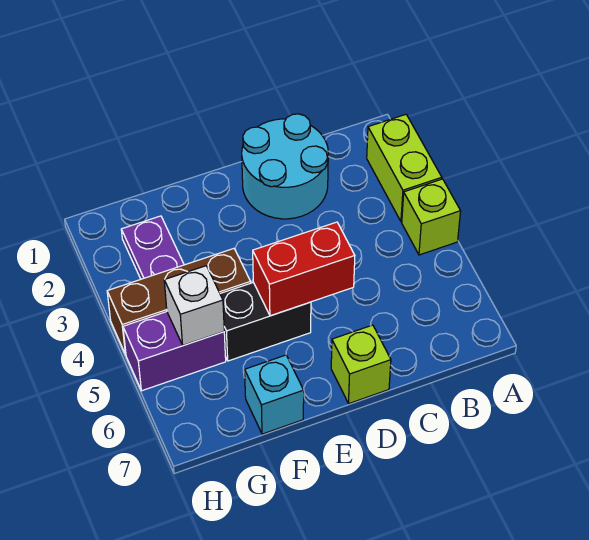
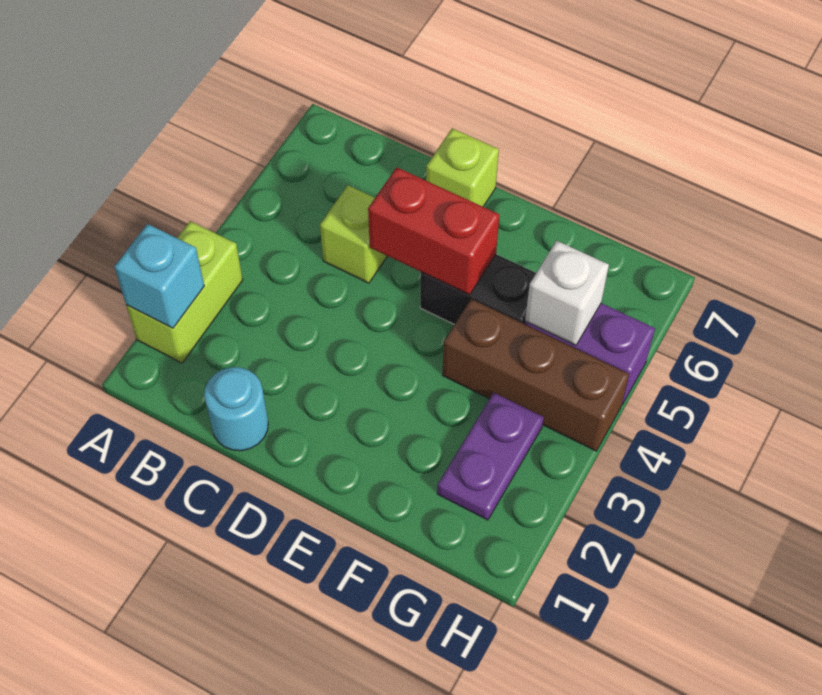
lime 1x1 brick [402,179,461,255] -> lime 1x1 brick moved to [320,185,387,283]
cyan 2x2 round brick [242,114,328,219] -> cyan 1x1 round brick [204,367,268,451]
cyan 1x1 brick [245,355,304,434] -> cyan 1x1 brick moved to [114,224,204,328]

